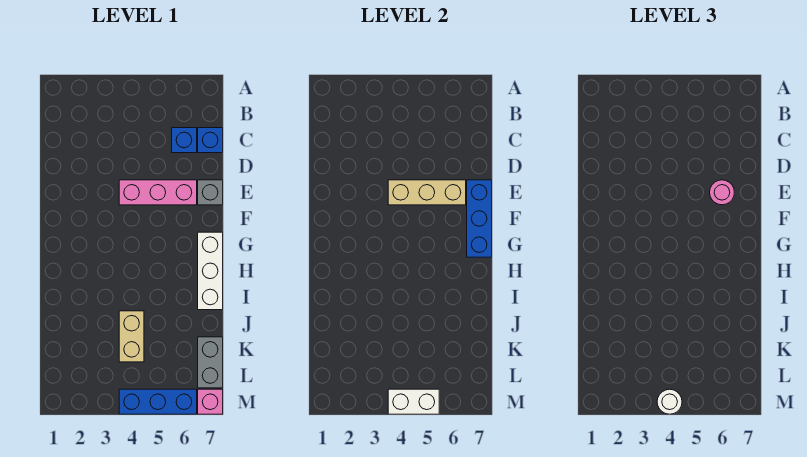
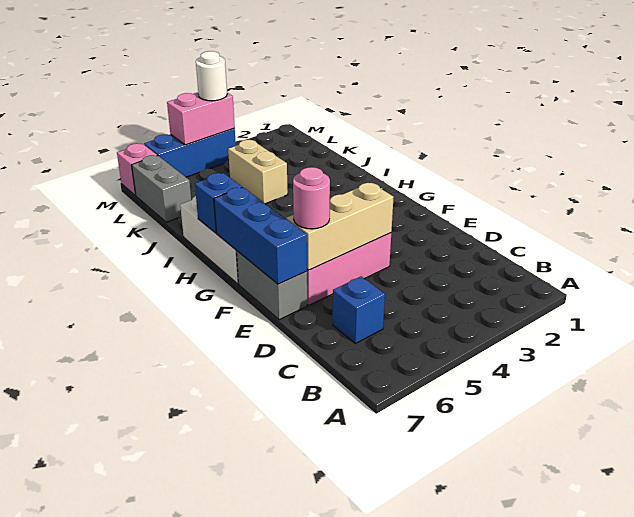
blue 1x1 brick [198,128,223,153] -> blue 1x1 brick moved to [195,173,242,233]
grey 1x1 brick [198,180,223,205] -> grey 1x2 brick [237,251,307,320]
white 1x2 brick [388,389,439,414] -> pink 1x2 brick [167,92,235,145]

